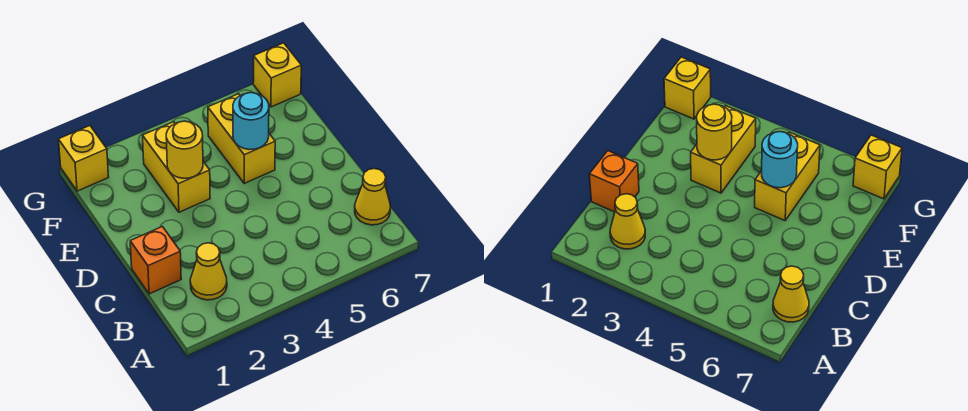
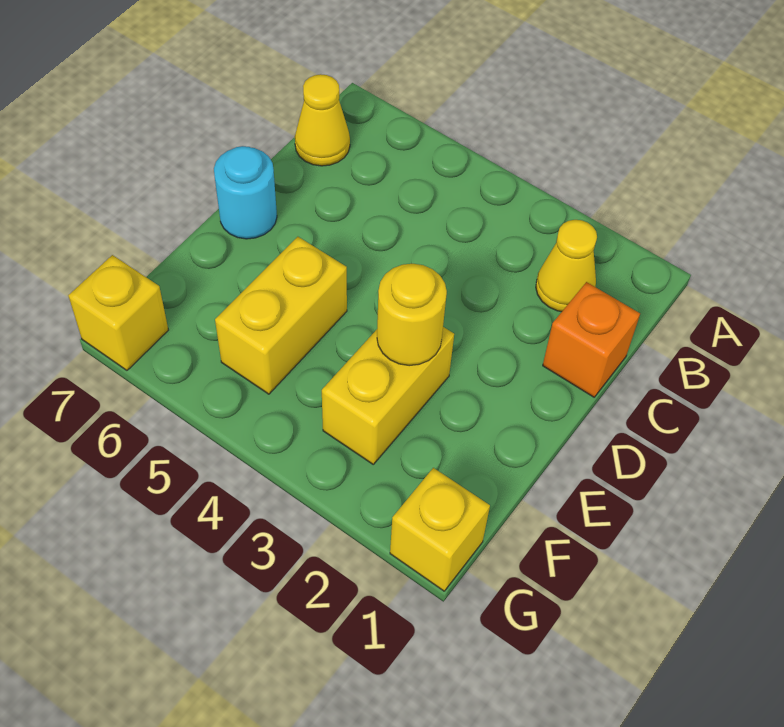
cyan 1x1 round brick [233,93,269,150] -> cyan 1x1 round brick moved to [214,146,277,239]

